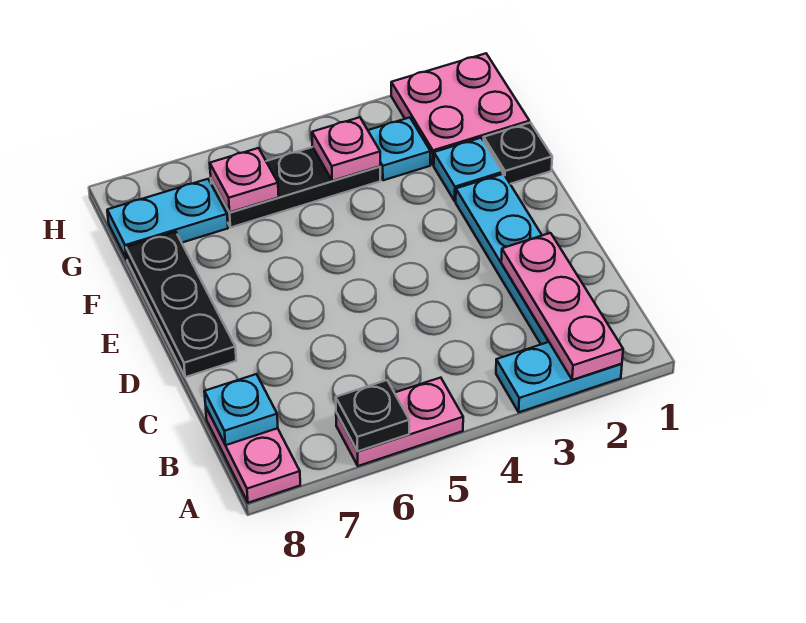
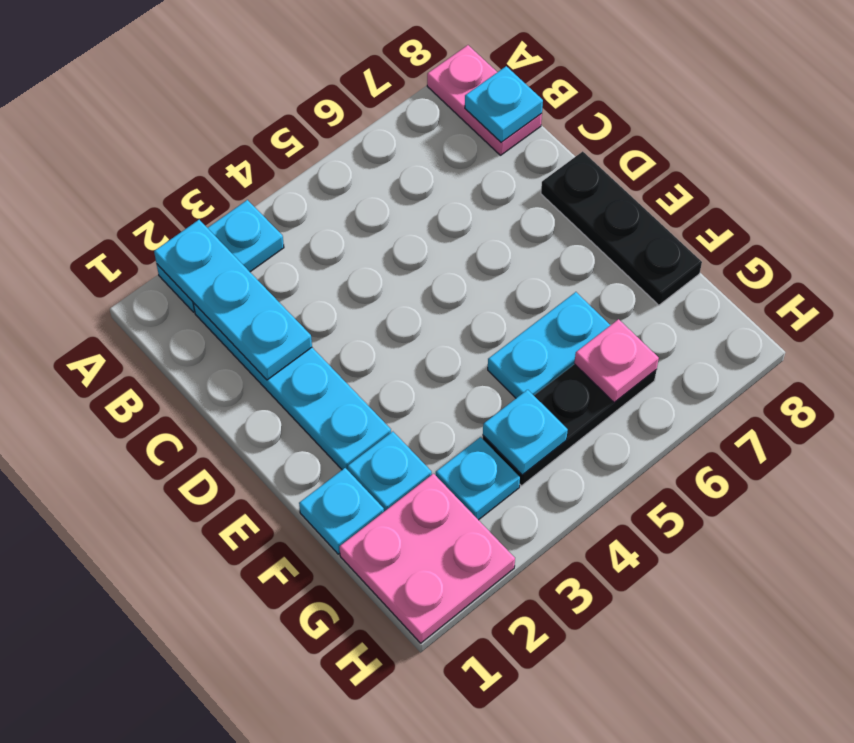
pink 1x3 plate [501,233,623,380] -> cyan 1x3 plate [154,220,312,380]
pink 1x2 plate [336,378,463,466] -> none
black 1x1 plate [336,380,409,451] -> none
black 1x1 plate [484,123,552,184] -> cyan 1x1 plate [299,468,384,554]
pink 1x1 plate [312,117,380,181] -> cyan 1x1 plate [483,390,568,475]
cyan 1x2 plate [107,179,228,259] -> cyan 1x2 plate moved to [488,292,610,398]

